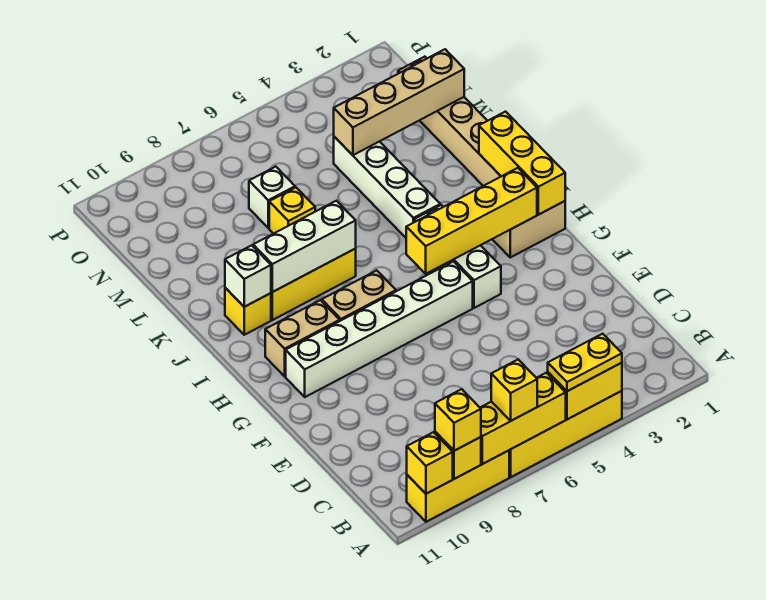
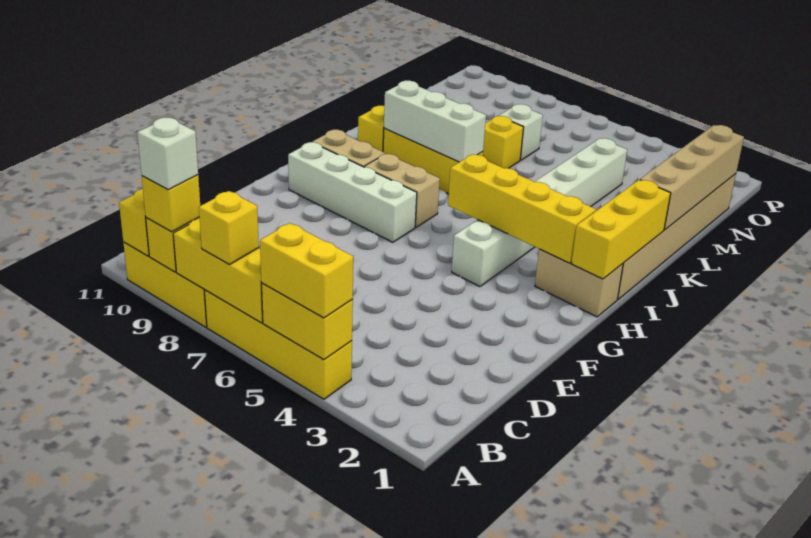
yellow 1x2 plate [548,334,622,391] -> yellow 1x2 brick [260,223,353,318]
white 1x6 brick [286,261,473,397] -> white 1x4 brick [288,142,417,242]
white 1x1 brick [225,245,271,307] -> white 1x1 brick moved to [137,118,198,190]
tan 1x4 brick [334,49,464,155] -> tan 1x4 brick turned to [640,125,744,230]

